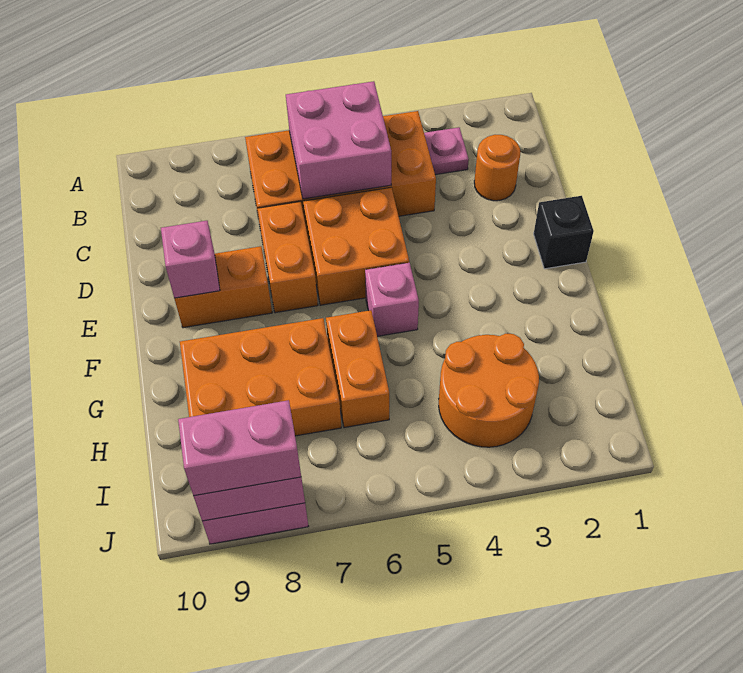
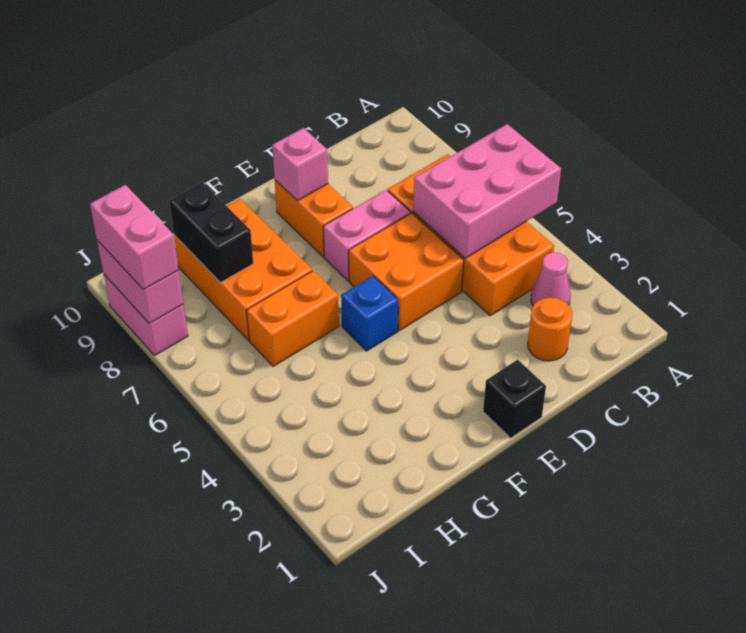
pink 1x1 plate [424,127,469,175] -> pink 1x1 cone [531,252,571,306]
pink 2x2 brick [286,81,391,199] -> pink 2x3 brick [413,124,561,258]
orange 1x2 brick [257,202,318,313] -> pink 1x2 brick [323,190,411,281]
pink 1x1 brick [365,263,419,336] -> blue 1x1 brick [341,276,398,351]
orange 2x2 round brick [439,334,539,447] -> none
none -> black 1x2 brick [169,183,253,282]

